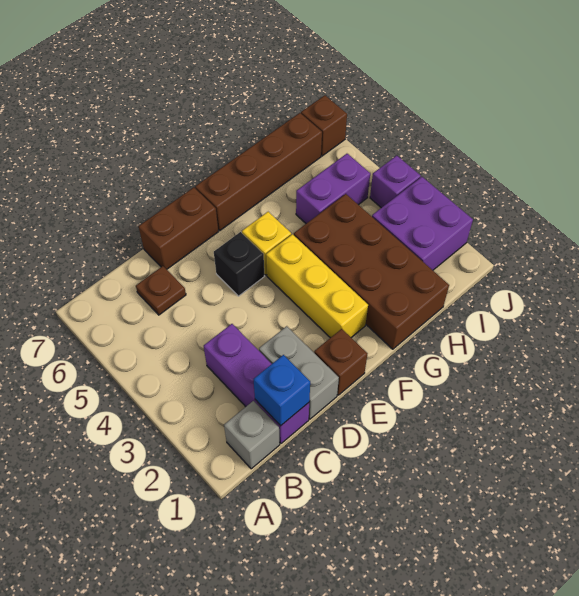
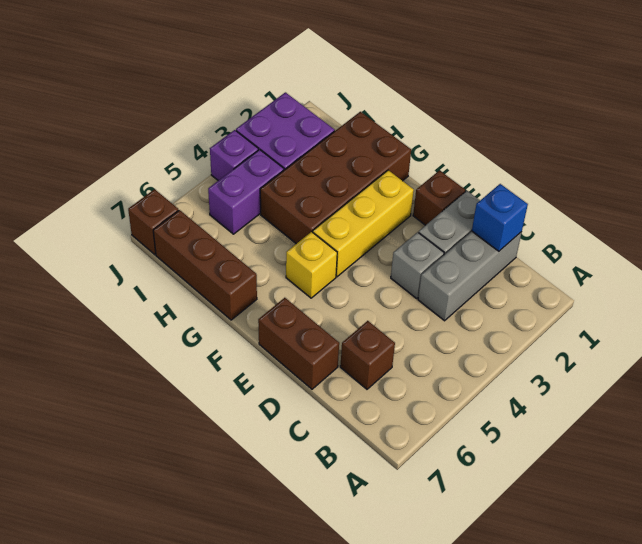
grey 1x1 brick [224,401,280,469] -> grey 1x1 brick moved to [391,232,444,298]
purple 1x3 brick [204,324,309,443] -> grey 1x3 brick [418,231,522,321]
brown 1x1 plate [136,266,186,315] -> brown 1x1 brick [340,321,395,389]
black 1x1 brick [214,232,264,296] -> none
brown 1x4 brick [195,113,322,230] -> brown 1x3 brick [153,210,257,320]
purple 1x2 brick [296,154,370,223] -> purple 1x2 brick turned to [208,150,284,234]

